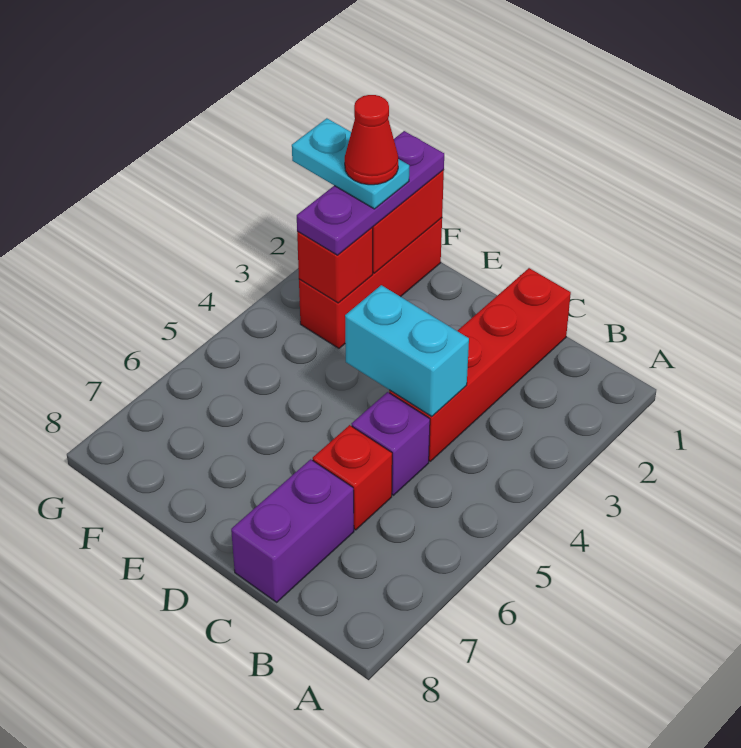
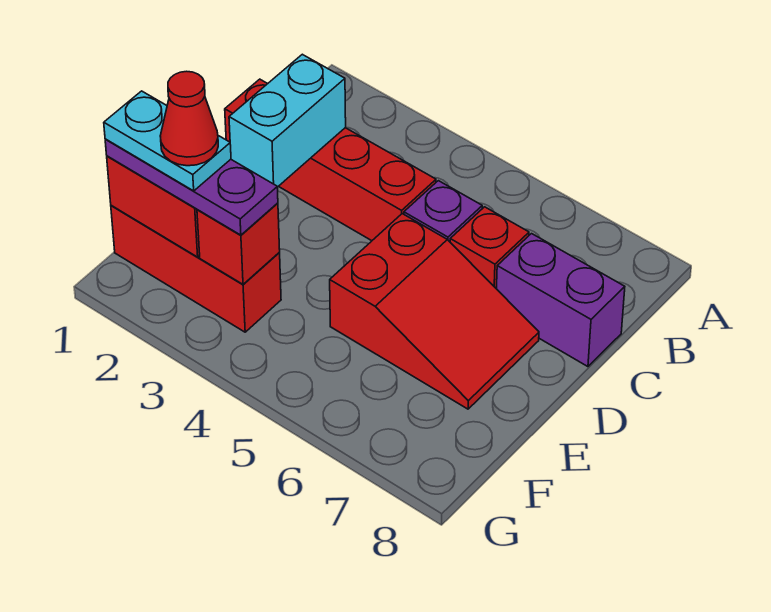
cyan 1x2 brick [345,285,469,417] -> cyan 1x2 brick moved to [229,54,346,187]
none -> red 2x3 slope [330,214,539,409]
cyan 1x2 plate [292,118,409,209] -> cyan 1x2 plate turned to [104,91,231,191]

